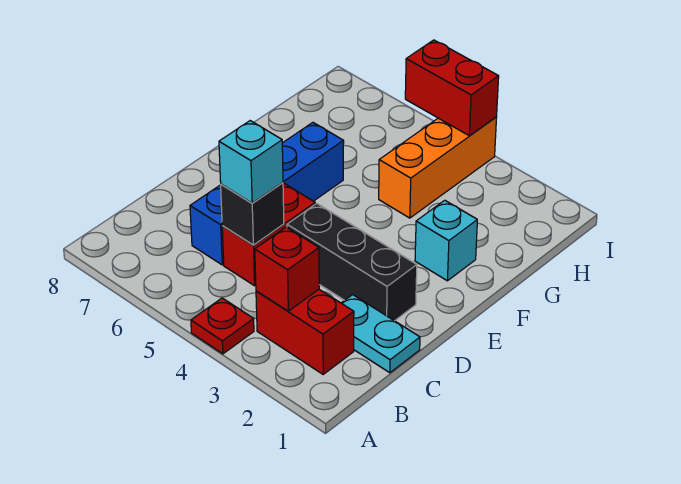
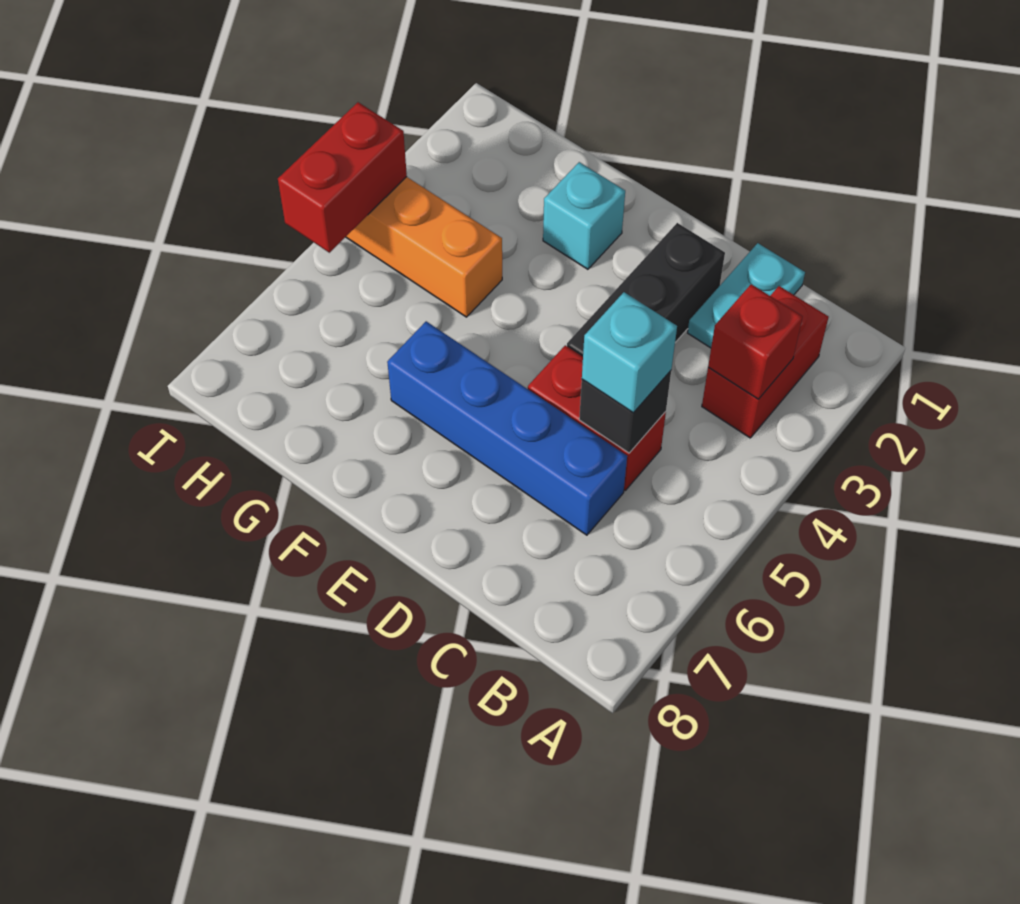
red 1x1 plate [191,298,254,354] -> none

